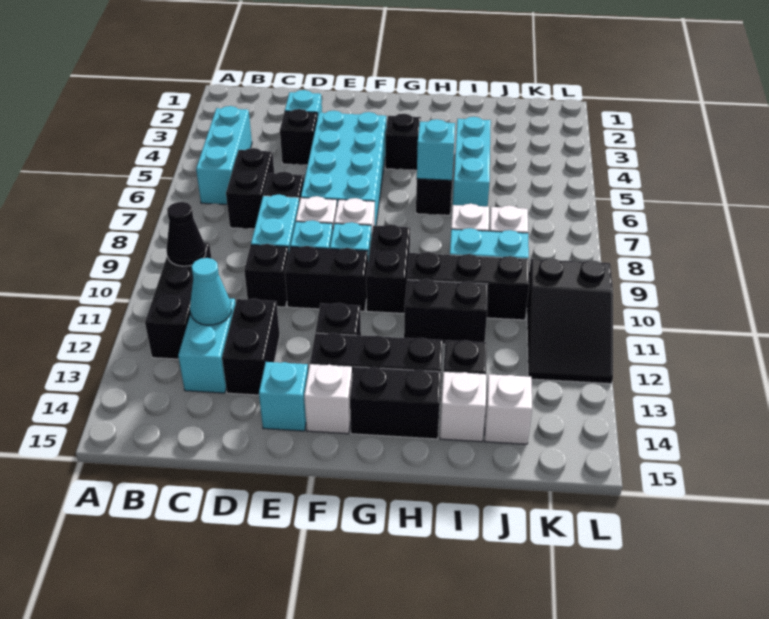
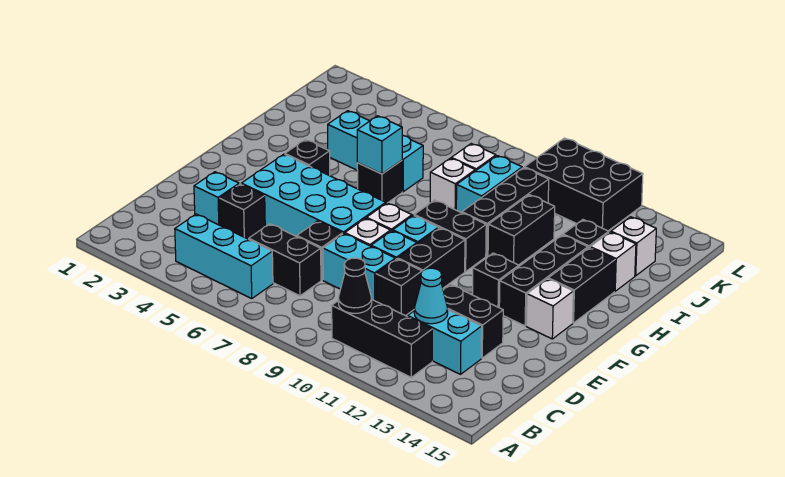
cyan 1x1 brick [259,362,308,431] -> none
black 2x3 slope [527,258,613,384] -> black 2x3 brick [525,138,643,231]

